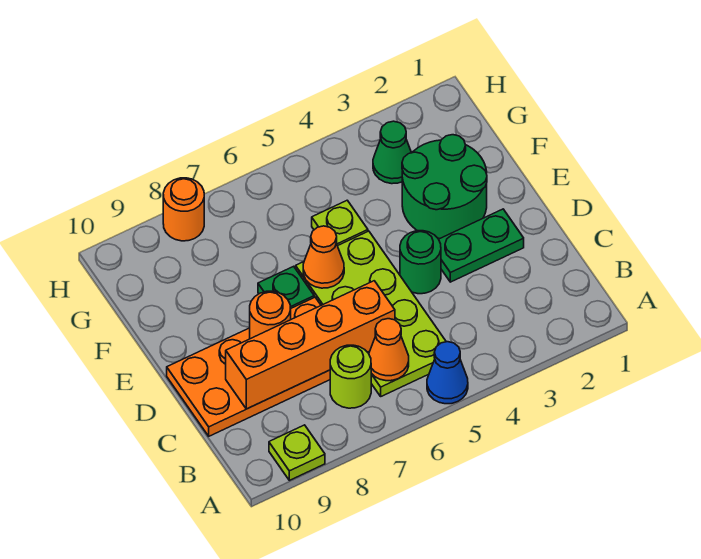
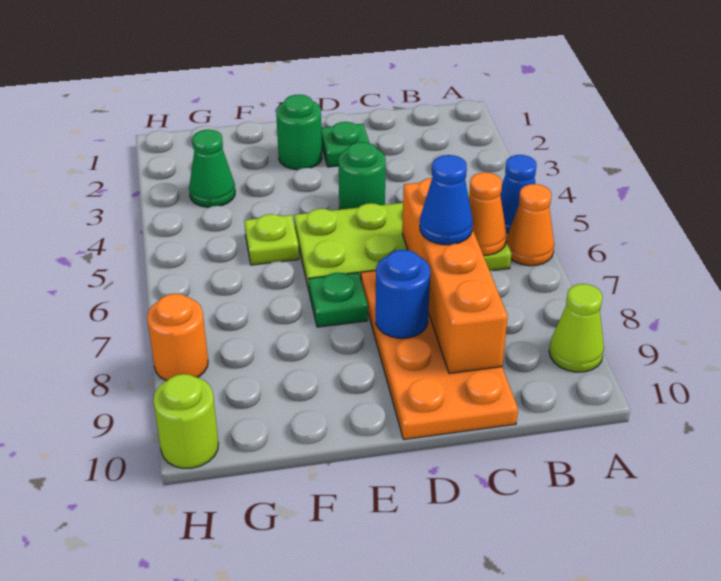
lime 1x1 plate [269,425,325,480] -> lime 1x1 cone [549,284,604,372]
lime 1x1 round brick [330,345,371,408] -> lime 1x1 round brick moved to [153,374,218,468]
none -> blue 1x1 cone [420,155,473,245]
green 1x2 plate [439,209,524,282] -> green 1x1 plate [321,122,369,167]
orange 1x1 round brick [250,291,291,339] -> blue 1x1 round brick [376,250,430,338]
green 2x2 round brick [402,135,487,239] -> green 1x1 round brick [276,95,322,170]
orange 1x1 cone [303,226,344,288] -> orange 1x1 cone moved to [506,184,554,266]

